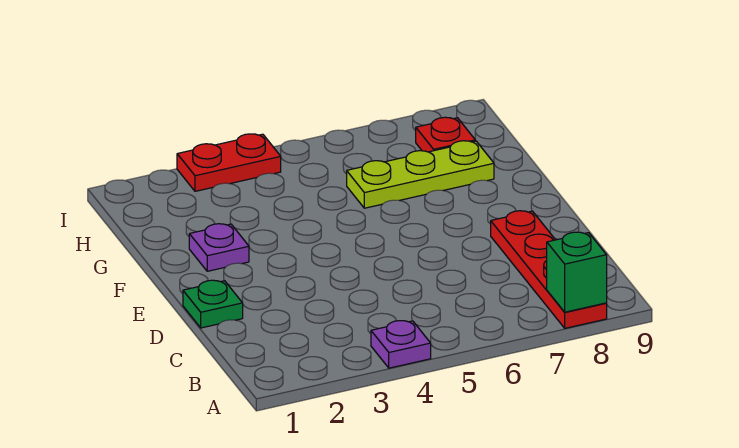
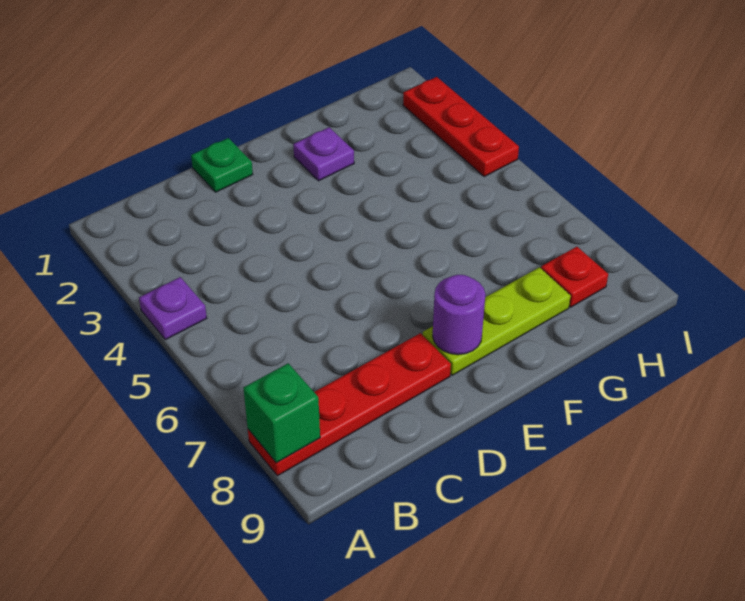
none -> purple 1x1 round brick [433,275,485,355]
lime 1x3 plate [347,141,494,208] -> lime 1x3 plate turned to [422,267,571,375]
red 1x2 plate [177,134,281,191] -> red 1x3 plate [403,77,519,177]

